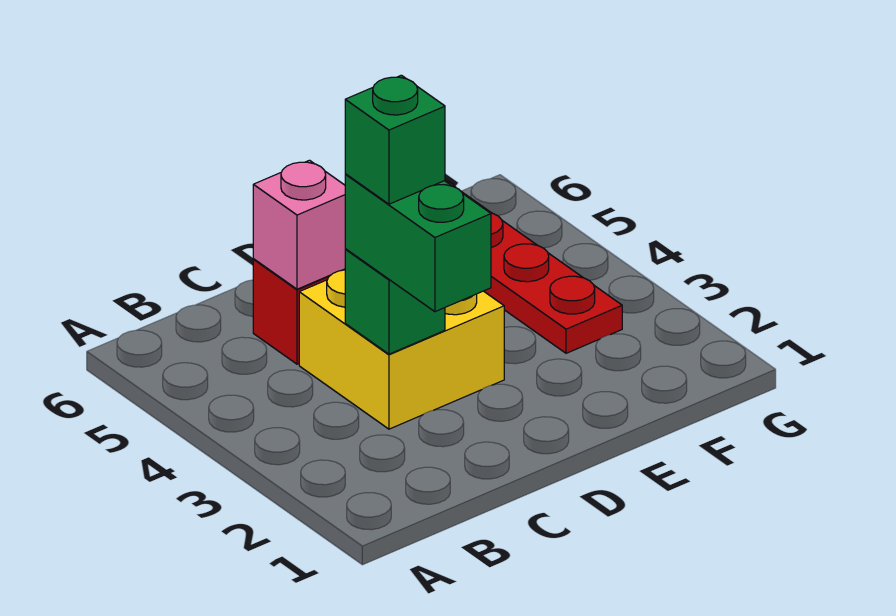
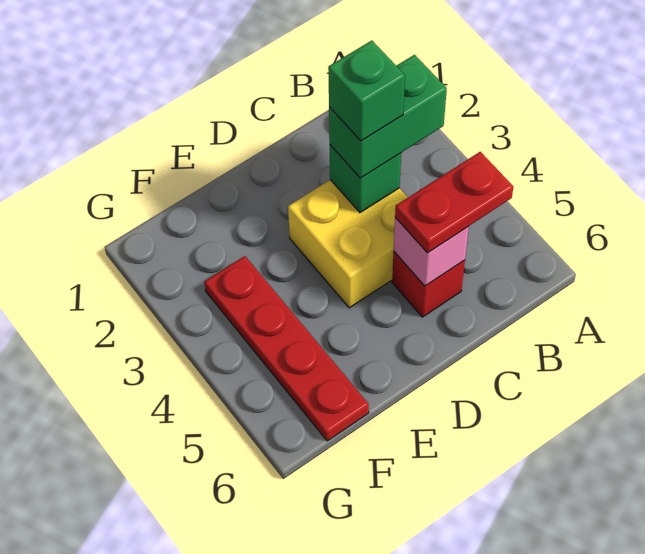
none -> red 1x2 plate [395,152,513,253]
green 1x2 brick [345,174,491,312] -> green 1x2 brick turned to [329,55,447,178]

